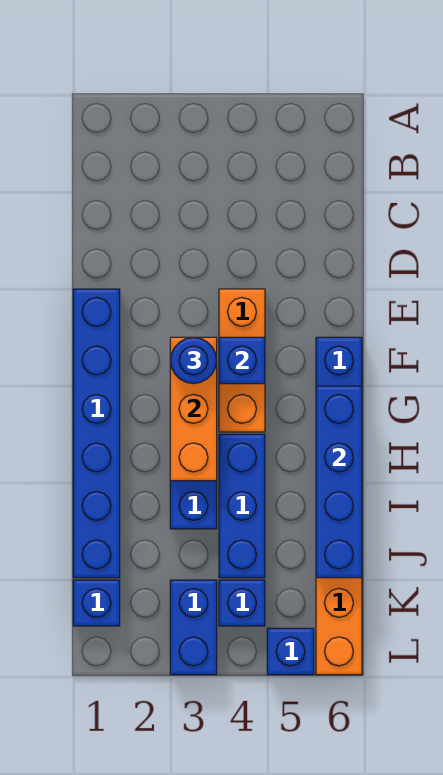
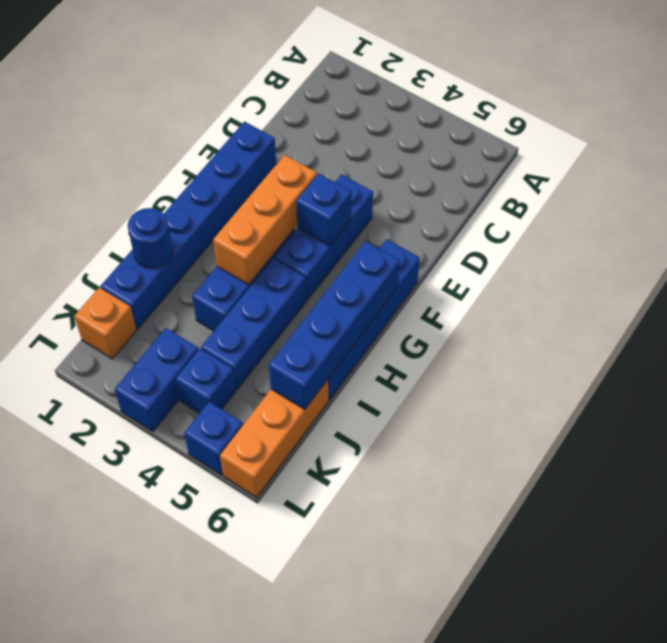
orange 1x3 brick [219,289,265,432] -> blue 1x3 brick [274,175,373,300]
blue 1x1 round brick [170,337,217,384] -> blue 1x1 round brick moved to [128,208,173,268]
blue 1x1 brick [73,580,120,626] -> orange 1x1 brick [74,288,136,359]

